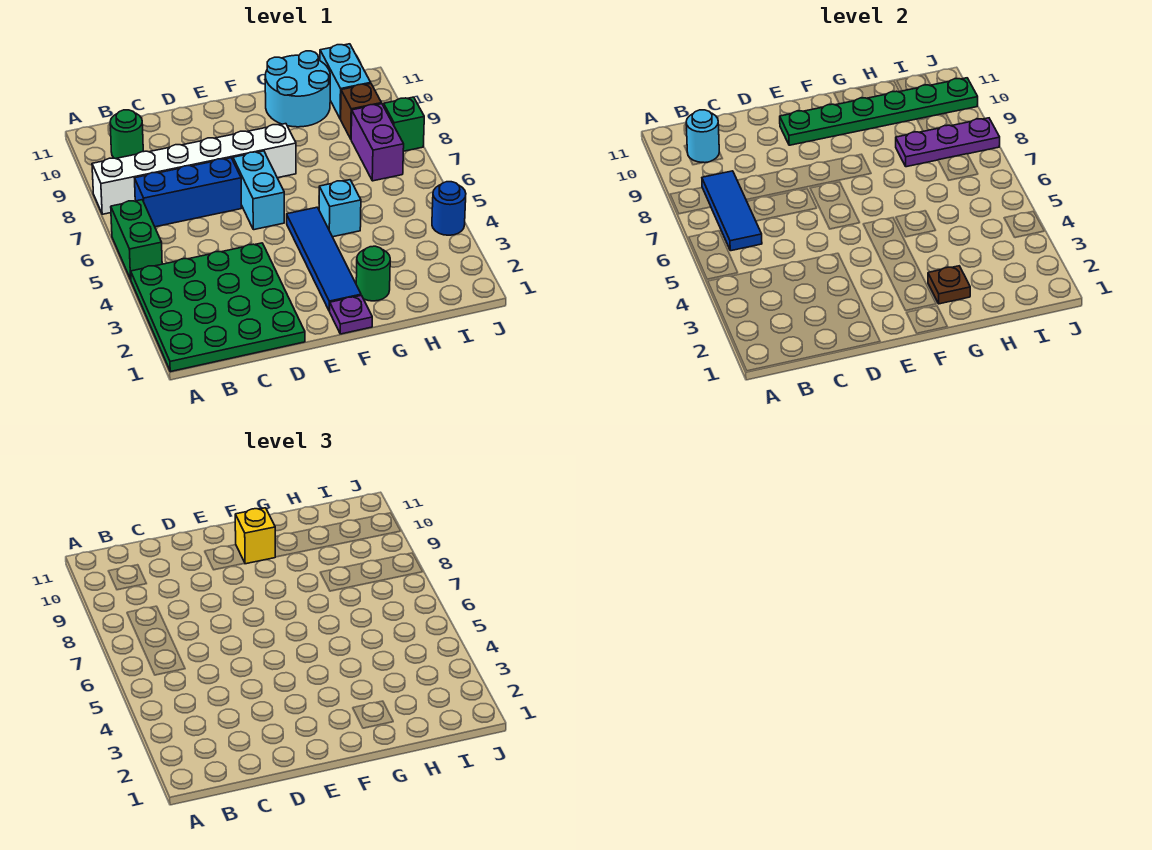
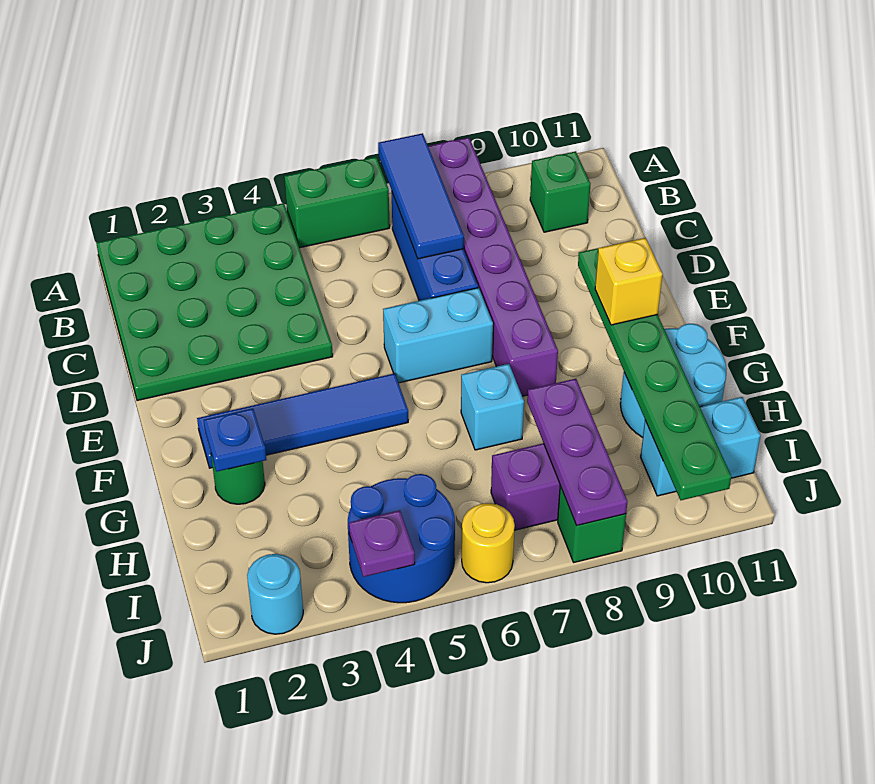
white 1x6 brick [92,124,296,214] -> purple 1x6 brick [428,137,558,396]
blue 1x3 tile [702,171,762,251] -> blue 1x3 tile turned to [378,133,464,259]
green 1x1 round brick [110,110,143,159] -> green 1x1 brick [530,151,590,232]
cyan 1x1 round brick [686,110,719,163] -> cyan 1x1 round brick moved to [247,554,303,634]
purple 1x1 plate [330,295,372,334] -> purple 1x1 plate moved to [349,510,415,577]
brown 1x1 plate [928,266,970,304] -> blue 1x1 plate [204,409,266,472]
cyan 1x1 brick [319,180,361,237] -> cyan 1x1 brick moved to [461,364,524,450]
brown 1x1 brick [341,84,382,139] -> none
blue 1x1 round brick [432,182,466,235] -> blue 2x2 round brick [348,474,455,603]
none -> yellow 1x1 round brick [462,503,515,583]

